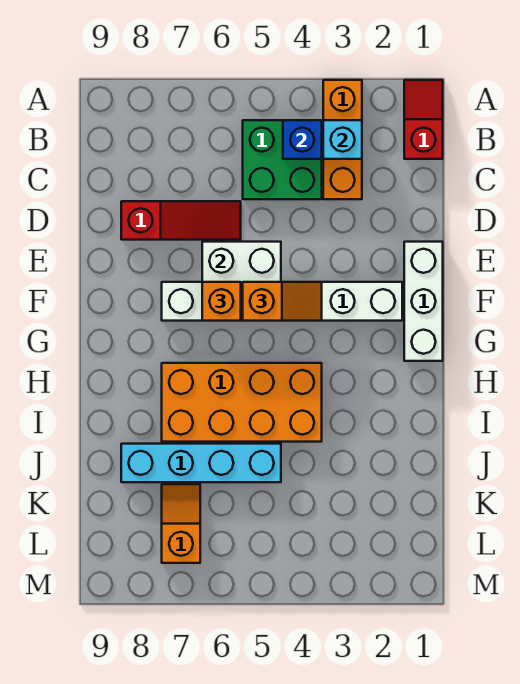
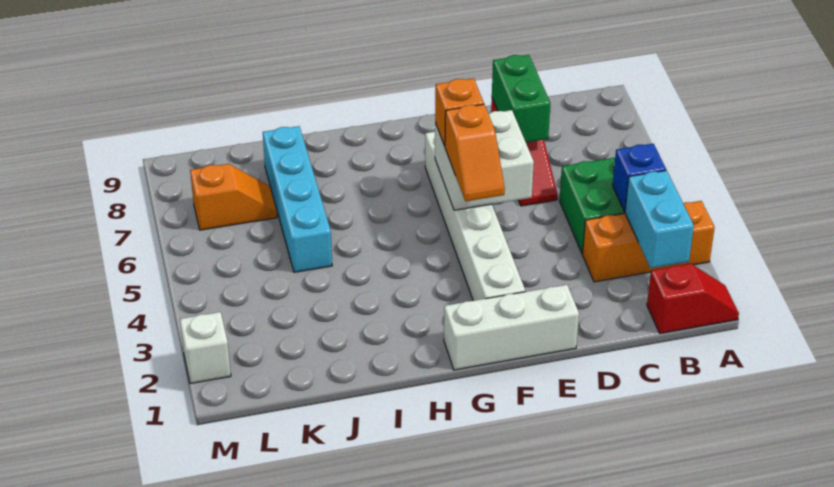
cyan 1x1 brick [323,120,362,159] -> cyan 1x2 brick [625,170,694,268]
none -> green 1x2 brick [492,55,550,142]
orange 2x4 brick [162,363,322,442] -> none
none -> white 1x1 brick [180,312,231,384]

